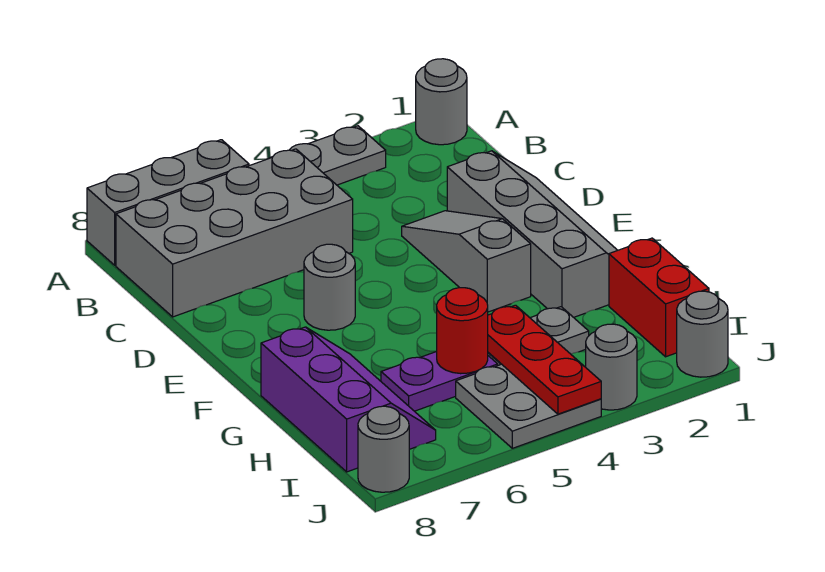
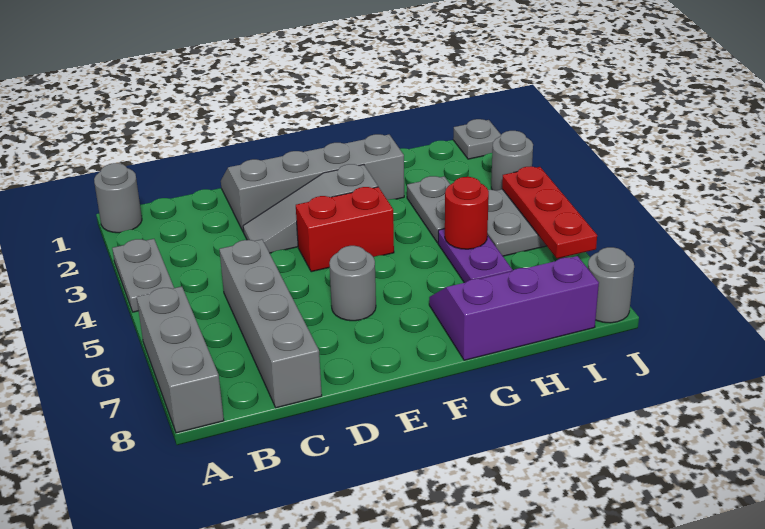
grey 2x4 brick [116,149,353,317] -> grey 1x4 brick [219,239,322,408]
red 1x2 brick [609,238,709,357] -> red 1x2 brick moved to [296,187,394,272]
red 1x3 plate [488,305,601,414] -> red 1x3 plate turned to [502,166,597,259]
grey 1x1 round brick [677,291,728,377] -> grey 1x1 plate [453,119,501,159]

